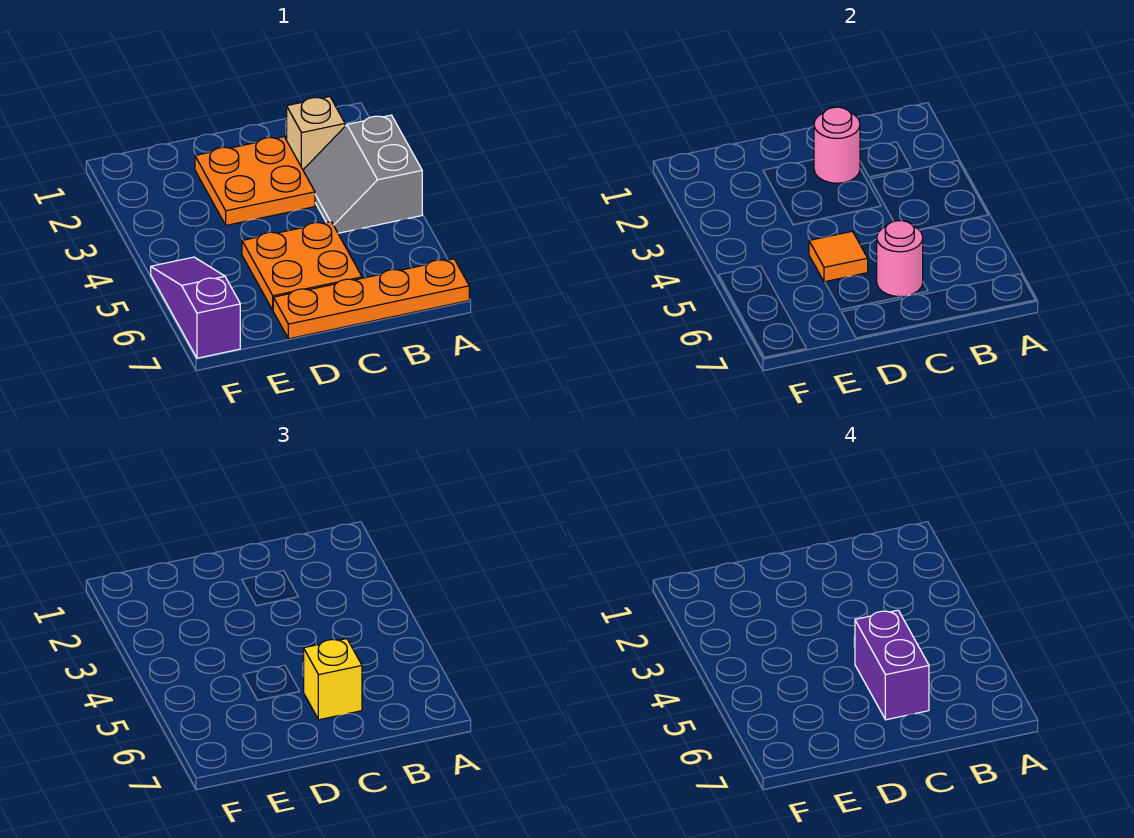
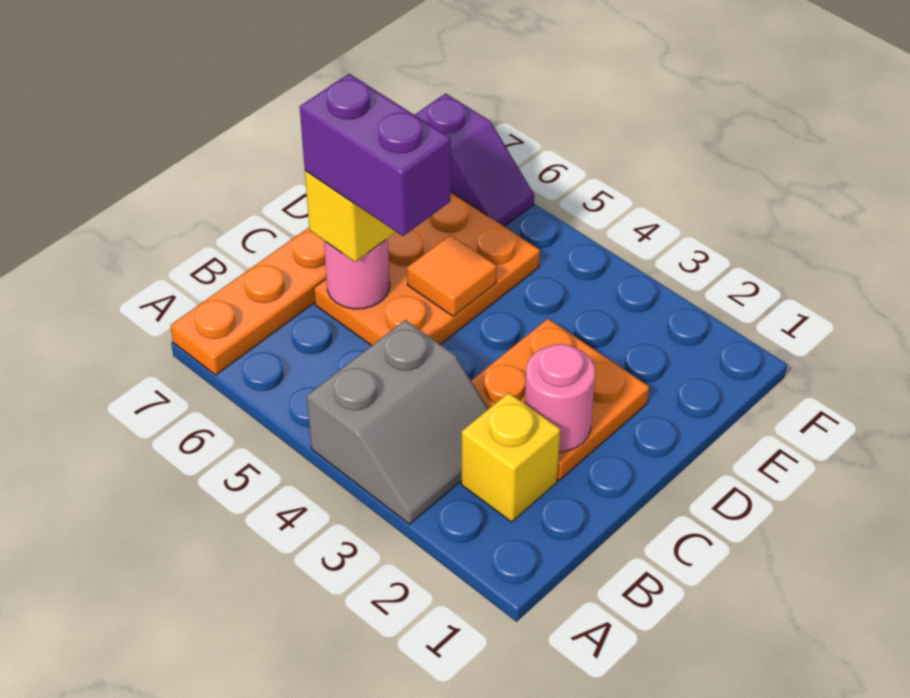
grey 2x2 slope [303,115,422,233] -> grey 2x2 slope turned to [307,320,488,524]
tan 1x1 brick [287,97,345,170] -> yellow 1x1 brick [461,393,560,522]
orange 2x2 plate [242,222,362,310] -> orange 2x3 plate [314,192,540,346]
purple 1x3 slope [151,257,240,358] -> purple 1x2 slope [415,93,534,227]

